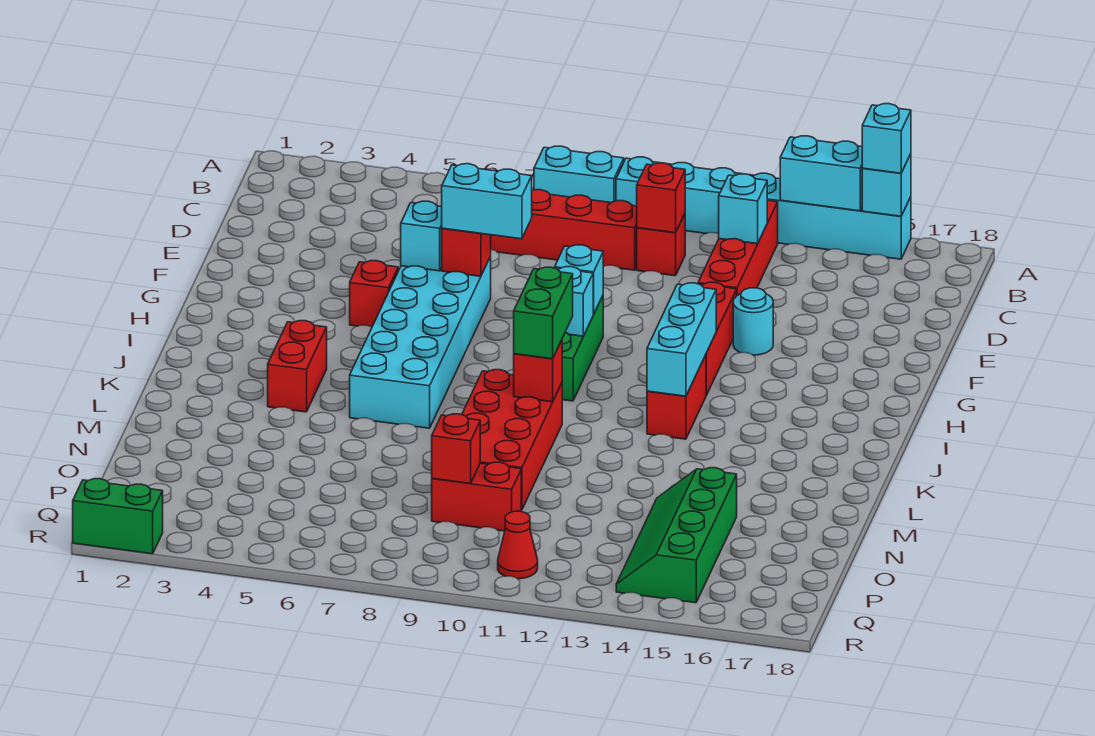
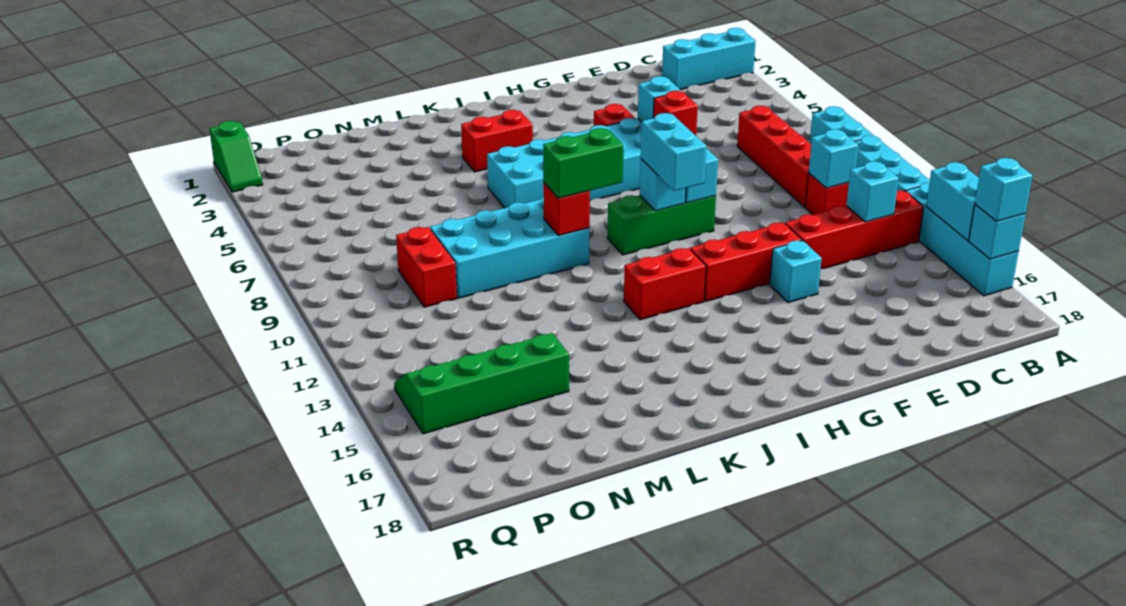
red 1x1 brick [637,163,685,233] -> cyan 1x1 brick [809,129,858,188]
cyan 1x2 brick [442,164,532,239] -> cyan 1x2 brick moved to [641,113,706,191]
cyan 1x1 round brick [733,288,773,355] -> cyan 1x1 brick [770,241,822,303]
cyan 1x3 brick [647,283,716,396] -> cyan 1x3 brick moved to [662,28,756,89]
red 2x4 brick [462,370,562,510] -> cyan 2x4 brick [430,196,589,298]
red 1x1 brick [432,414,480,483] -> none
red 1x1 cone [498,511,538,579] -> none
green 1x2 brick [73,479,163,554] -> green 1x2 slope [209,121,263,192]

